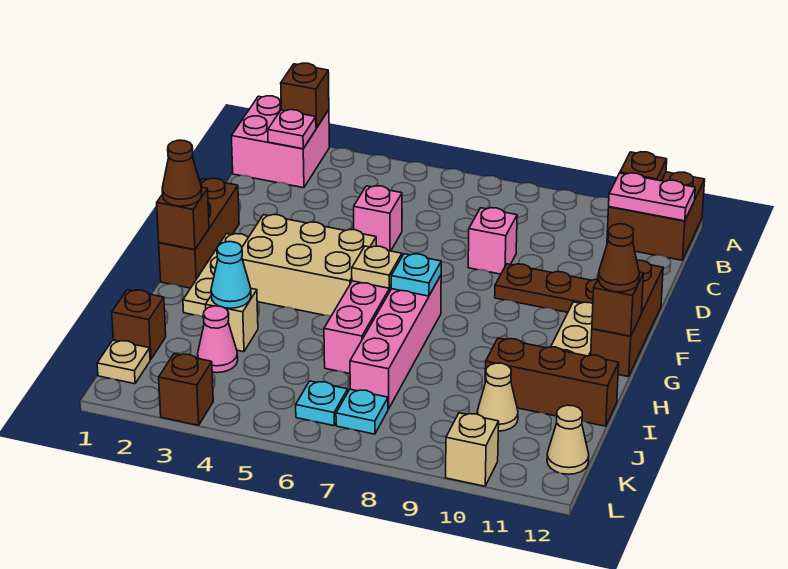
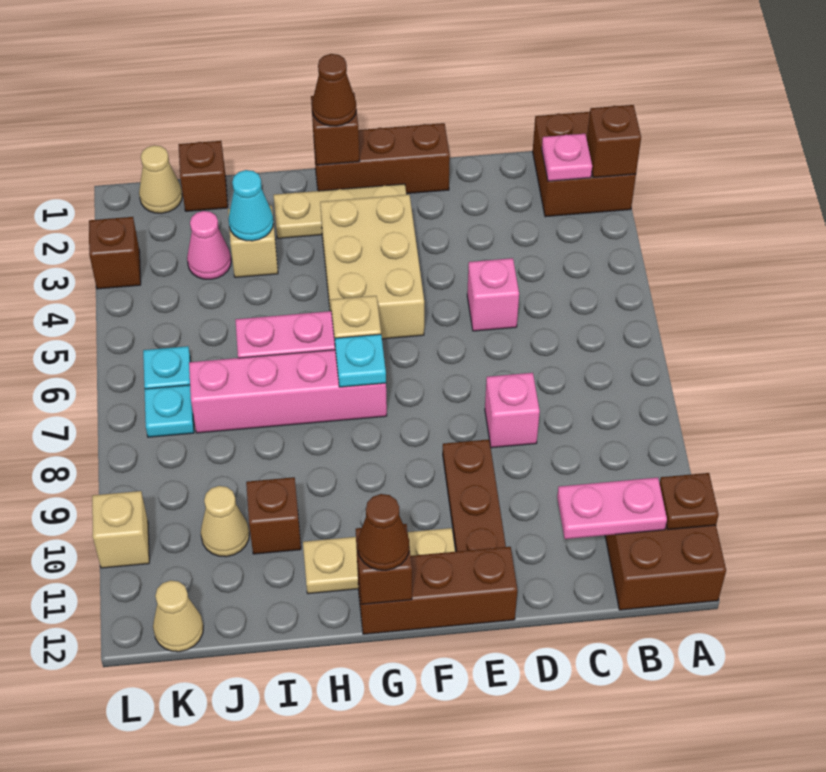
pink 2x2 brick [231,96,329,188] -> brown 2x2 brick [533,112,636,217]
pink 1x2 plate [609,173,695,221] -> pink 1x2 plate turned to [557,478,667,539]
brown 1x3 brick [485,338,619,426] -> brown 1x1 brick [246,477,301,554]
tan 1x1 plate [97,340,150,384] -> tan 1x1 cone [139,145,182,213]

